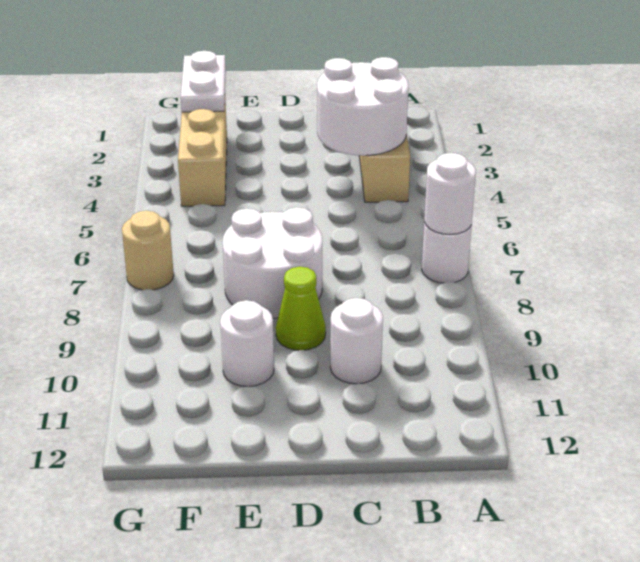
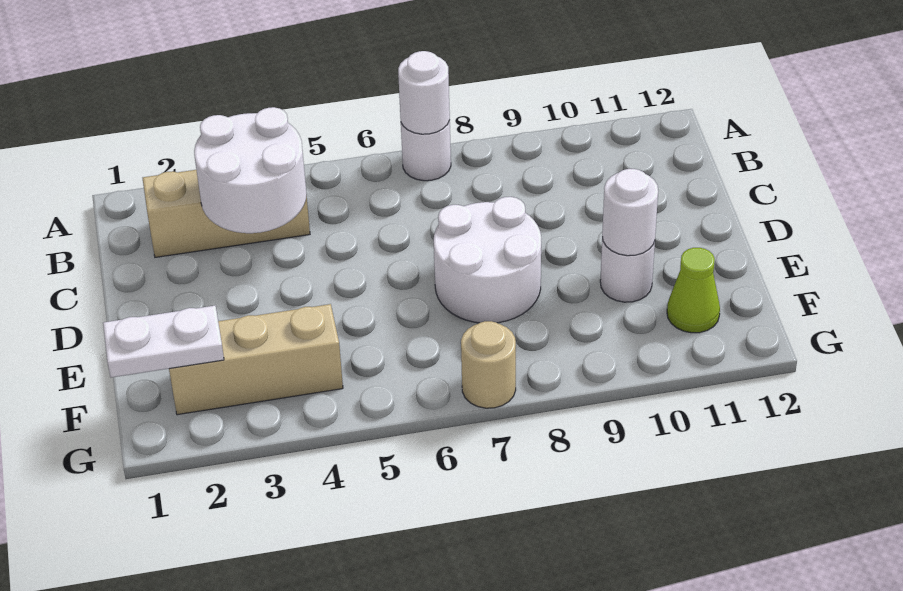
white 1x1 round brick [330,298,383,384] -> white 1x1 round brick moved to [602,169,658,256]
lime 1x1 cone [276,267,326,350] -> lime 1x1 cone moved to [667,248,720,333]

